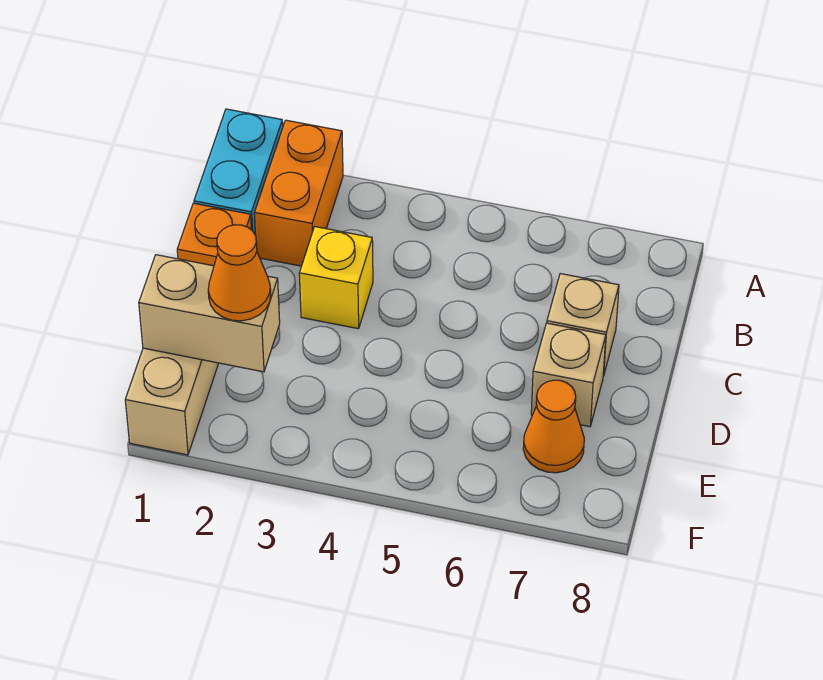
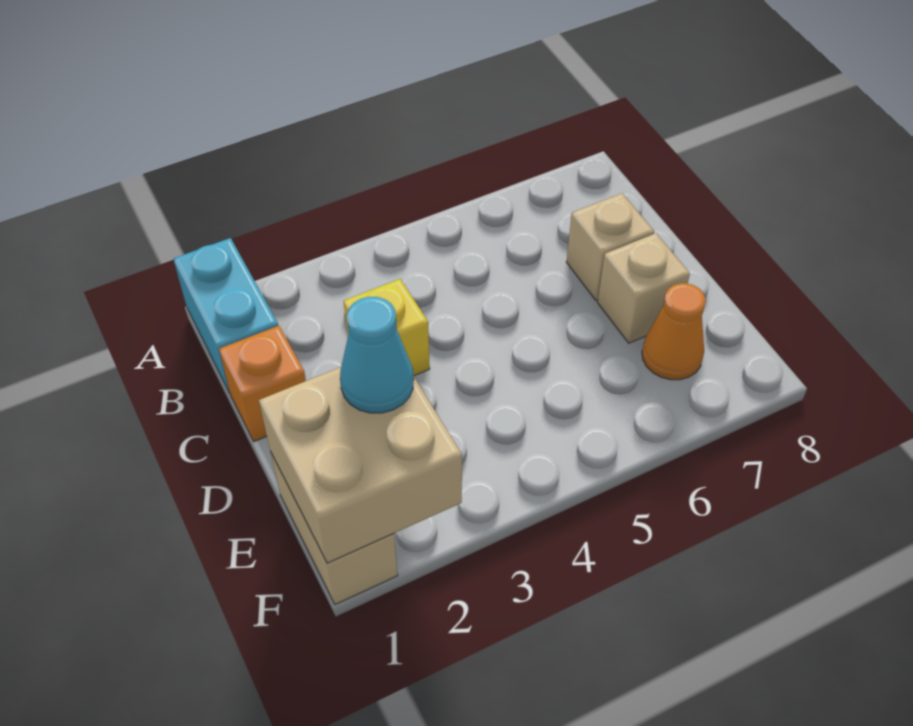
orange 1x2 brick [254,120,343,266] -> none
tan 1x2 brick [139,255,280,372] -> tan 2x2 brick [259,367,462,563]
orange 1x1 cone [208,225,271,321] -> cyan 1x1 cone [340,297,414,413]

